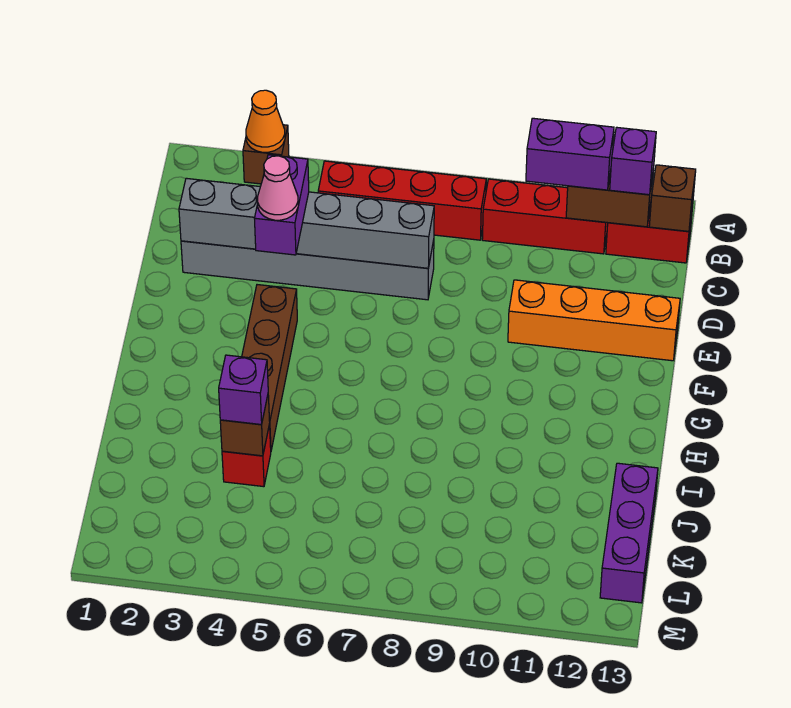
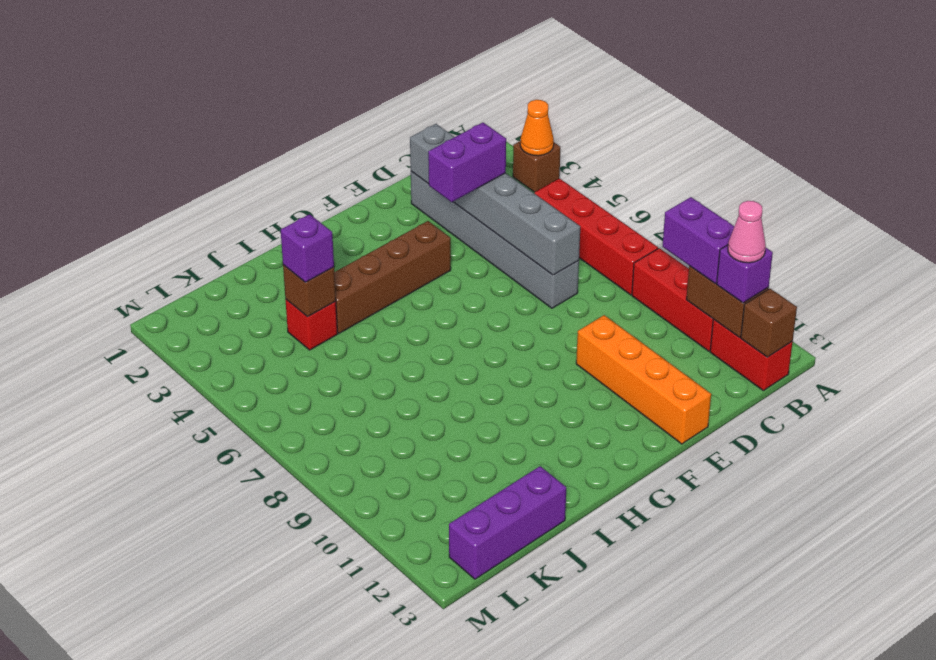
pink 1x1 cone [258,156,298,220] -> pink 1x1 cone moved to [728,201,766,263]

